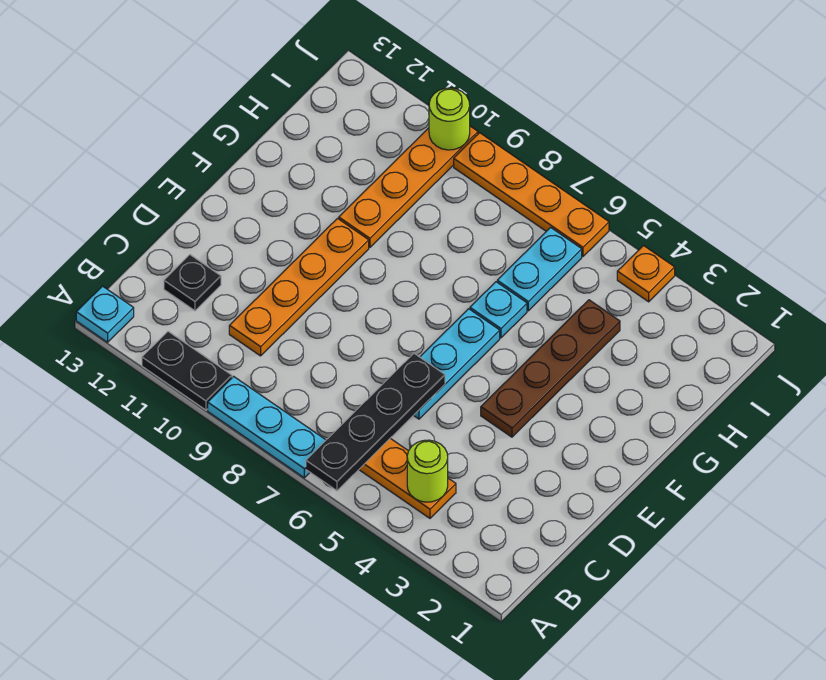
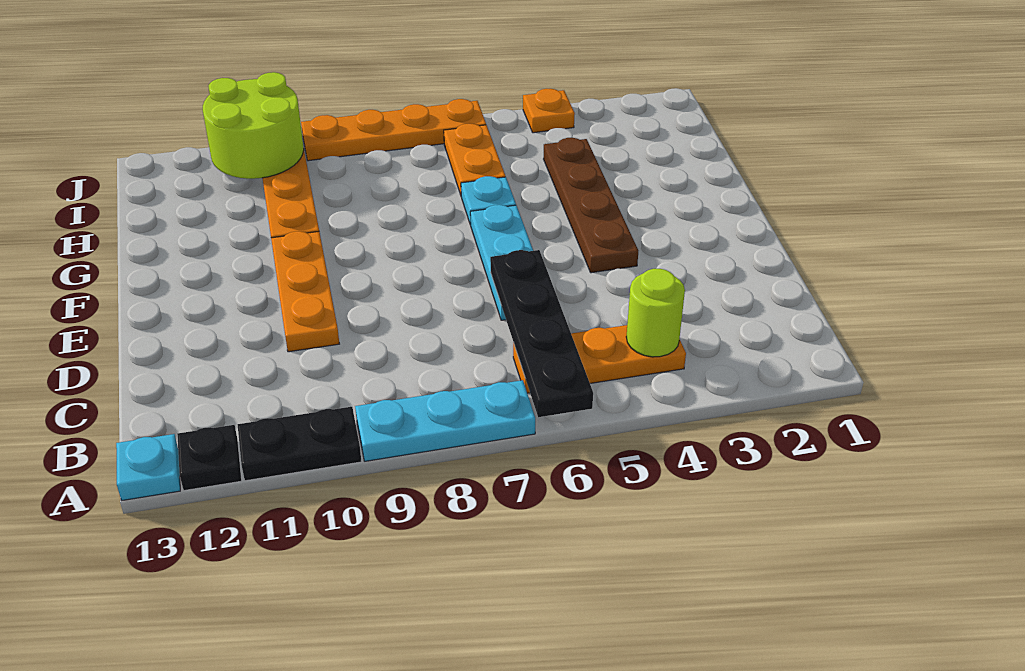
orange 1x4 plate [229,219,369,356] -> orange 1x3 plate [271,231,339,352]
black 1x1 plate [164,255,221,311] -> black 1x1 plate moved to [177,425,242,491]
cyan 1x2 plate [497,228,582,311] -> orange 1x2 plate [444,124,505,195]
lime 1x1 round brick [429,88,470,150] -> lime 2x2 round brick [203,72,304,179]

